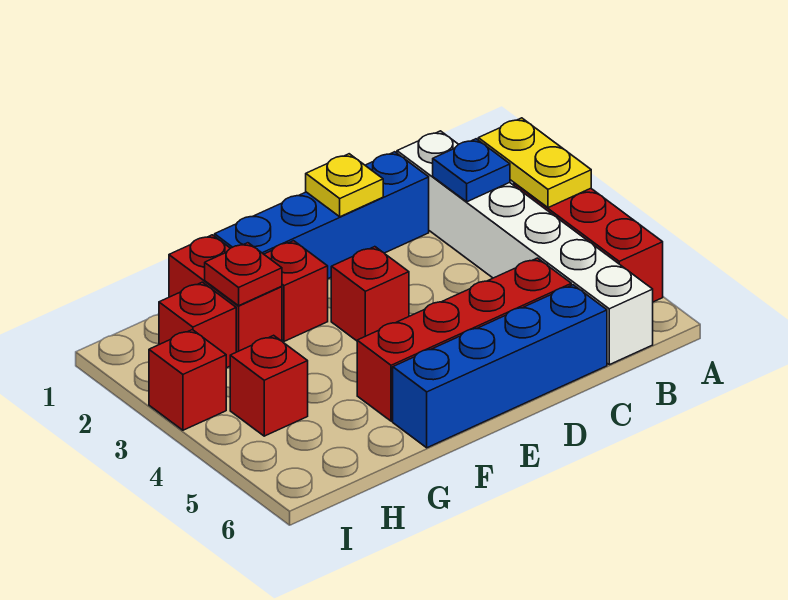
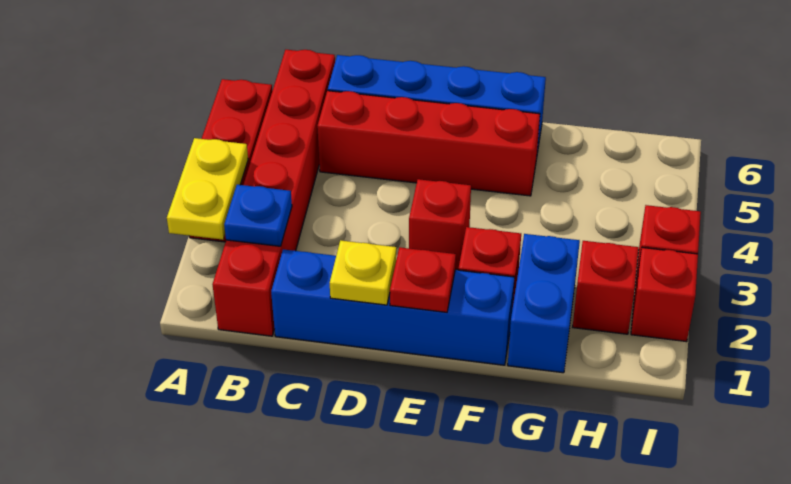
white 1x6 brick [397,131,653,365] -> red 1x6 brick [213,50,335,336]
red 1x2 brick [169,235,282,352] -> blue 1x2 brick [508,234,580,373]
red 1x1 plate [205,243,282,306] -> red 1x1 plate moved to [390,247,456,312]
red 1x1 brick [230,335,308,436] -> red 1x1 brick moved to [631,248,698,342]

